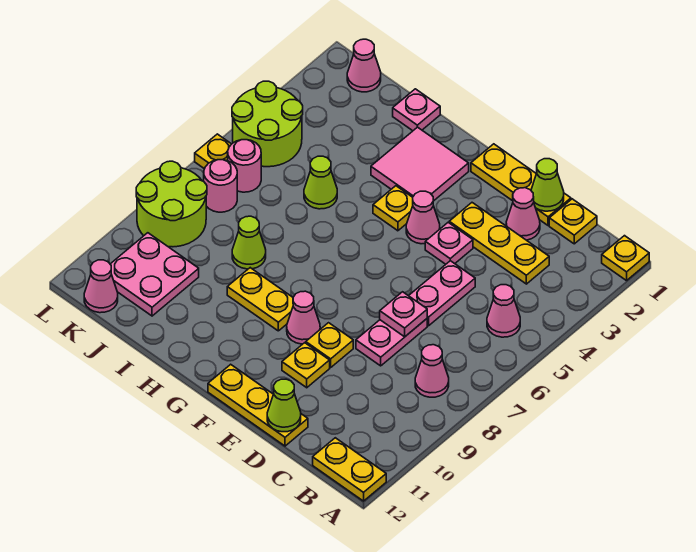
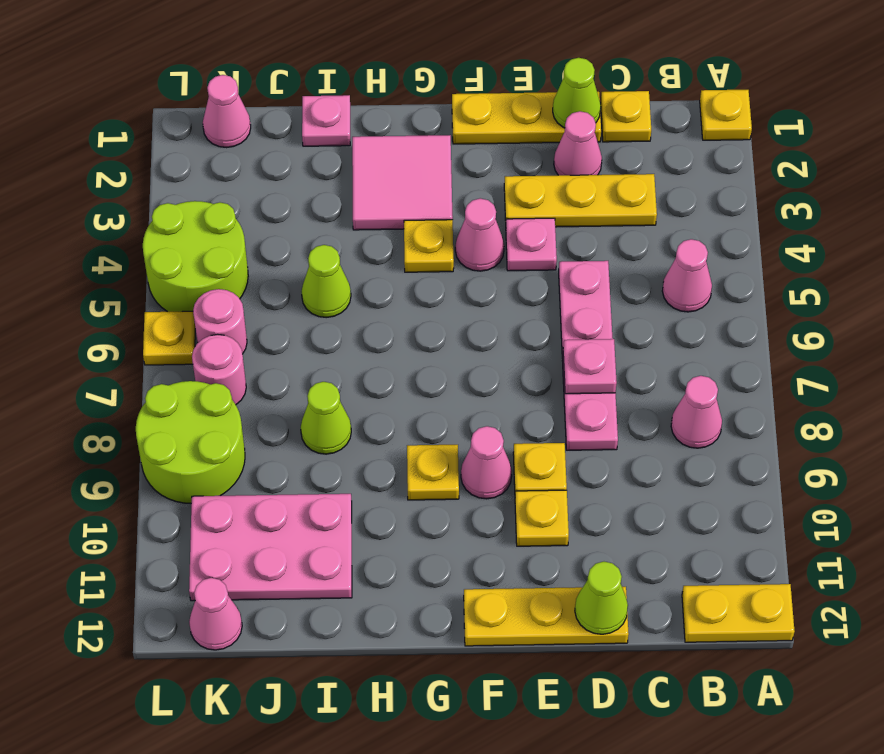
yellow 1x2 plate [227,268,293,331] -> yellow 1x1 plate [407,445,459,500]
pink 2x2 plate [110,233,199,316] -> pink 2x3 plate [189,494,352,601]

